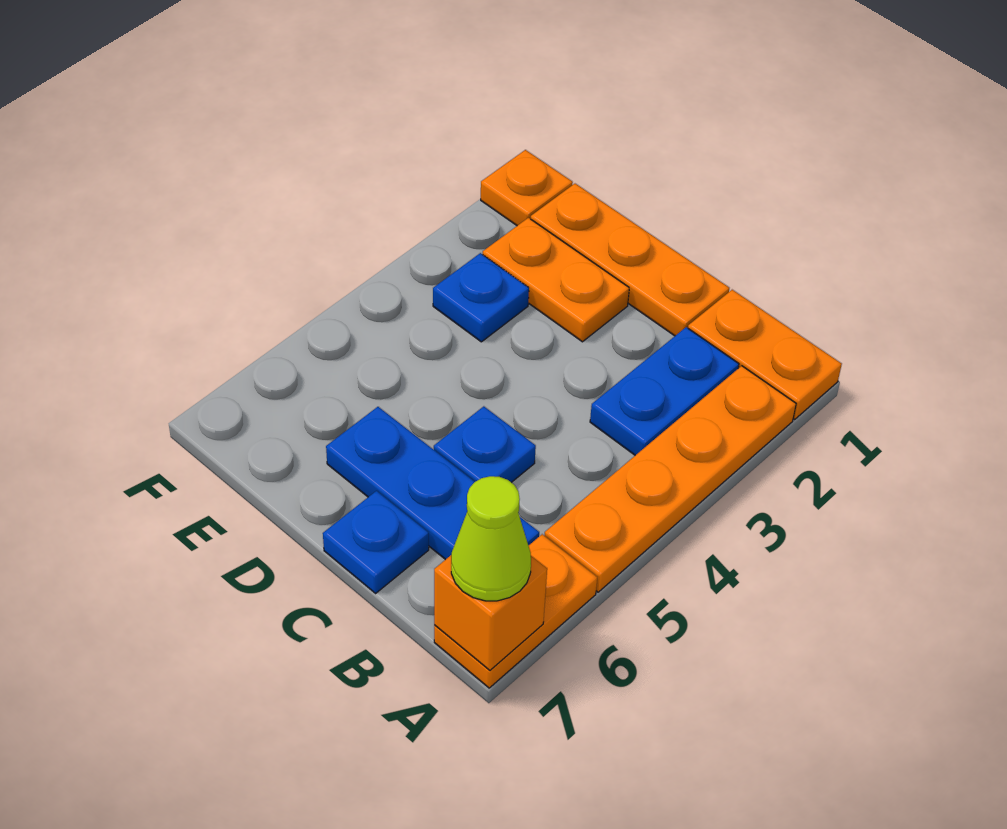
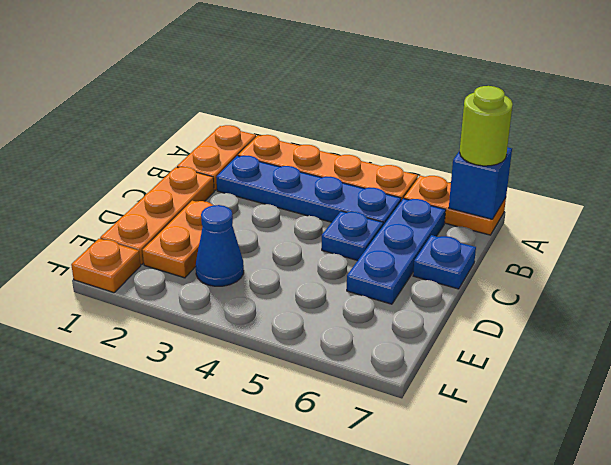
orange 1x1 brick [434,555,547,670] -> blue 1x1 brick [449,147,512,219]
lime 1x1 cone [451,476,531,601] -> lime 1x1 round brick [460,86,513,166]
blue 1x2 plate [590,327,739,455] -> blue 1x4 plate [216,156,401,225]
blue 1x1 plate [433,253,529,342] -> blue 1x1 cone [196,205,244,286]

